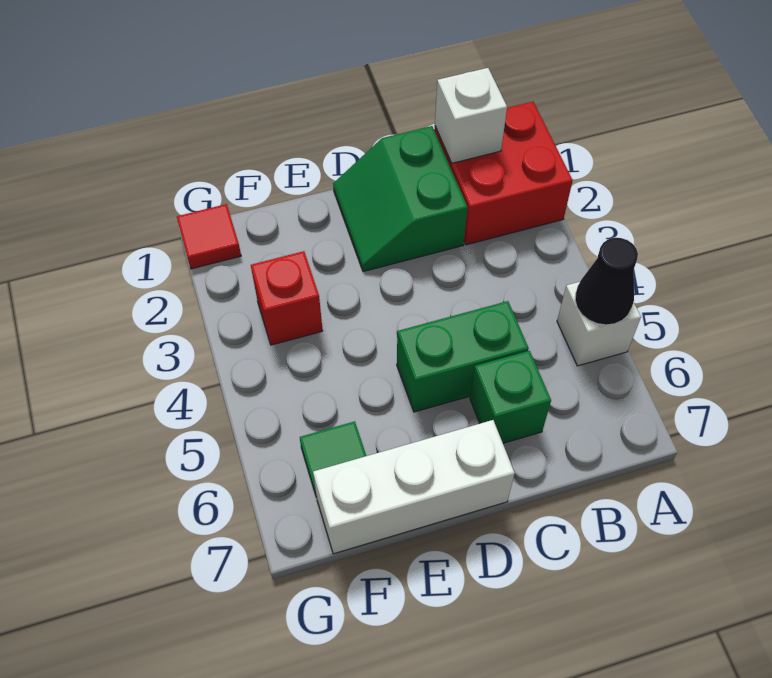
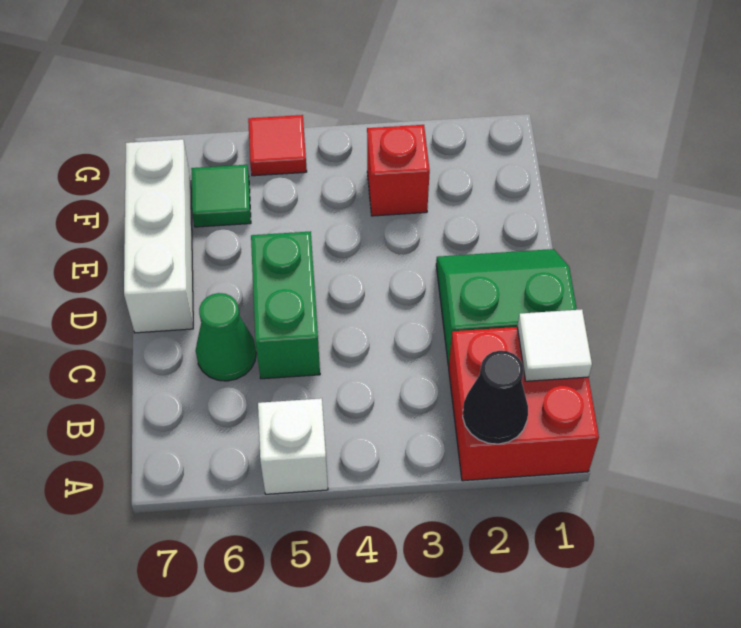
black 1x1 cone [575,238,638,325] -> black 1x1 cone moved to [463,351,528,444]
white 1x1 brick [435,68,507,163] -> white 1x1 tile [517,309,592,381]
green 1x1 brick [470,351,551,443] -> green 1x1 cone [196,293,256,381]
red 1x1 tile [177,204,241,269] -> red 1x1 tile moved to [248,115,307,176]

